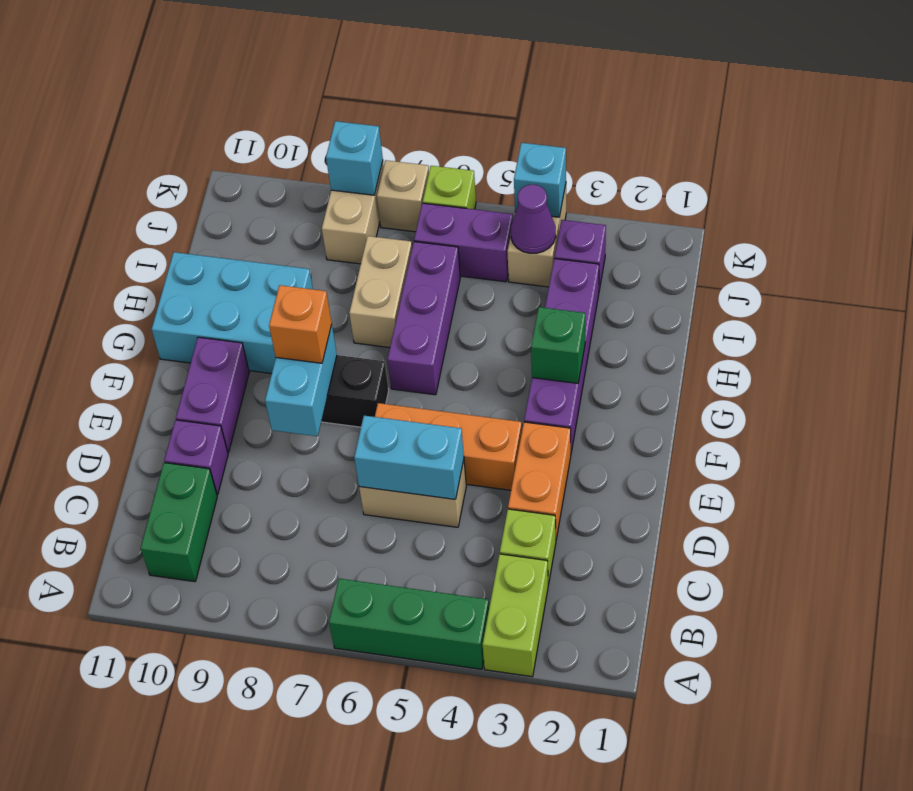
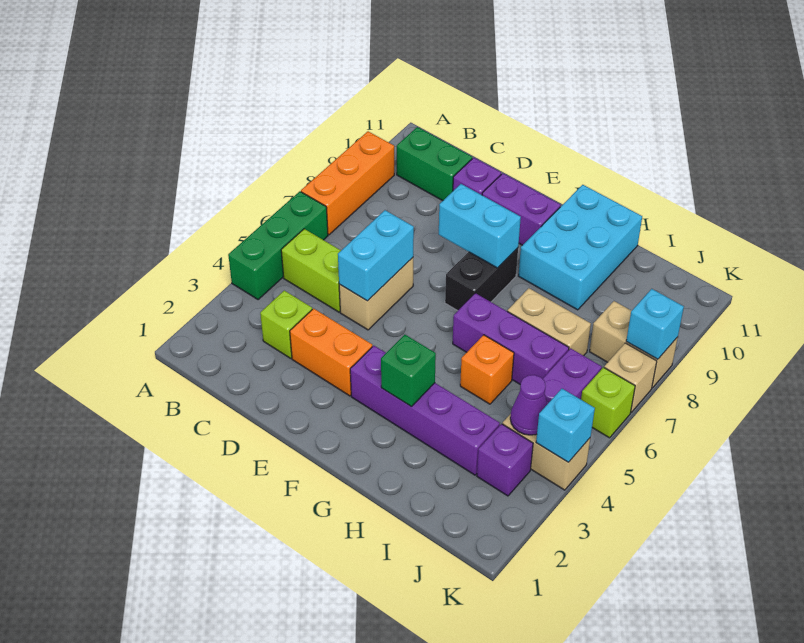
lime 1x2 brick [483,554,548,677] -> lime 1x2 brick moved to [281,229,341,312]
orange 1x3 brick [375,403,522,490] -> orange 1x3 brick moved to [301,131,394,235]
orange 1x1 brick [269,285,332,363] -> orange 1x1 brick moved to [460,335,514,404]

